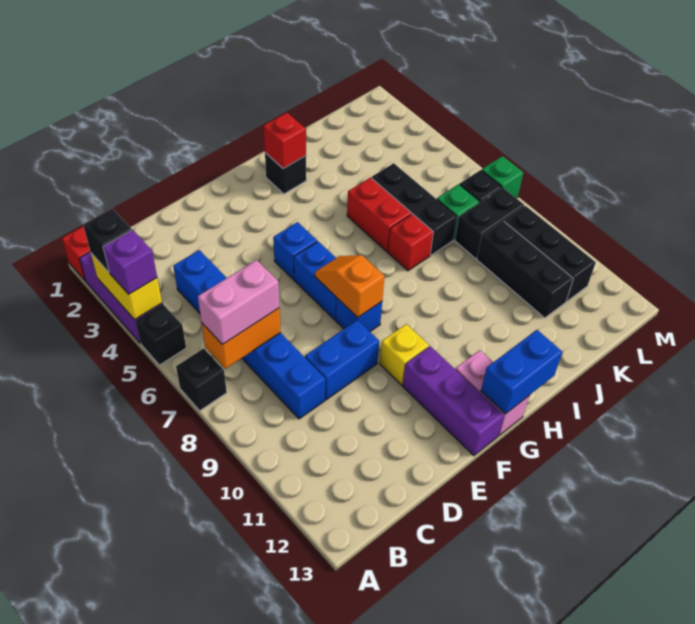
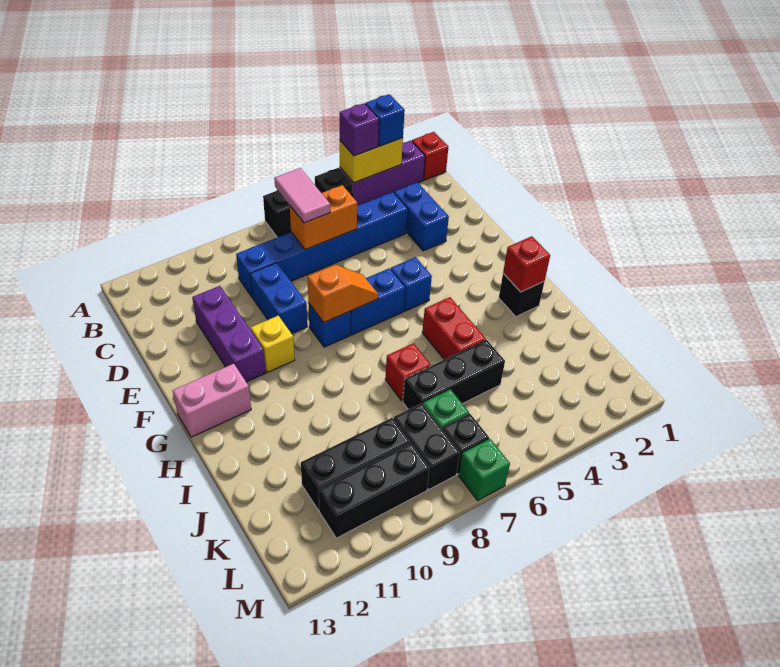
black 1x1 brick [83,209,132,272] -> blue 1x1 brick [365,94,405,146]
orange 1x2 brick [202,308,281,369] -> orange 1x2 brick turned to [290,185,357,250]
pink 1x2 brick [198,260,279,345] -> pink 1x2 tile [274,168,330,223]
purple 1x3 brick [403,346,504,456] -> purple 1x3 brick turned to [192,286,266,382]
blue 1x2 brick [481,330,562,414] -> blue 1x2 brick moved to [394,182,449,251]
red 1x2 brick [347,178,412,252] -> red 1x2 brick turned to [422,297,486,360]

